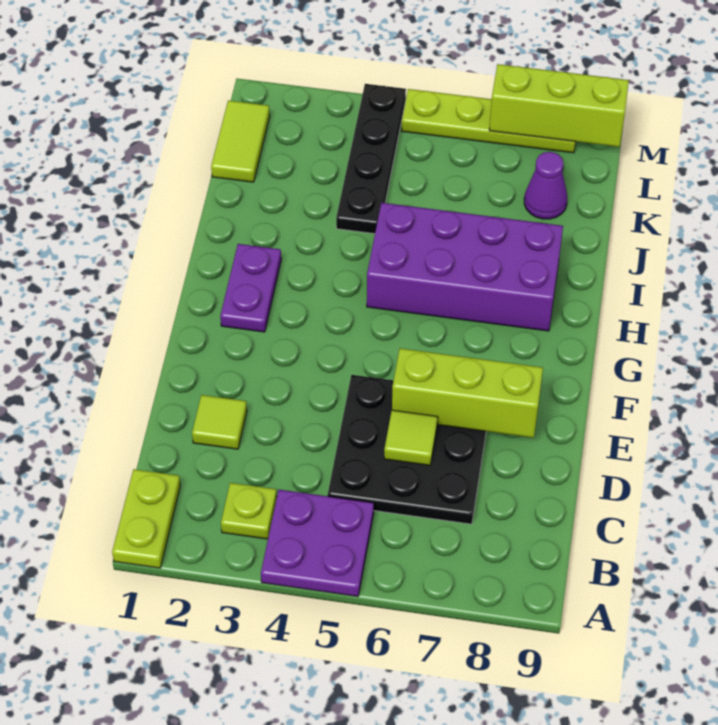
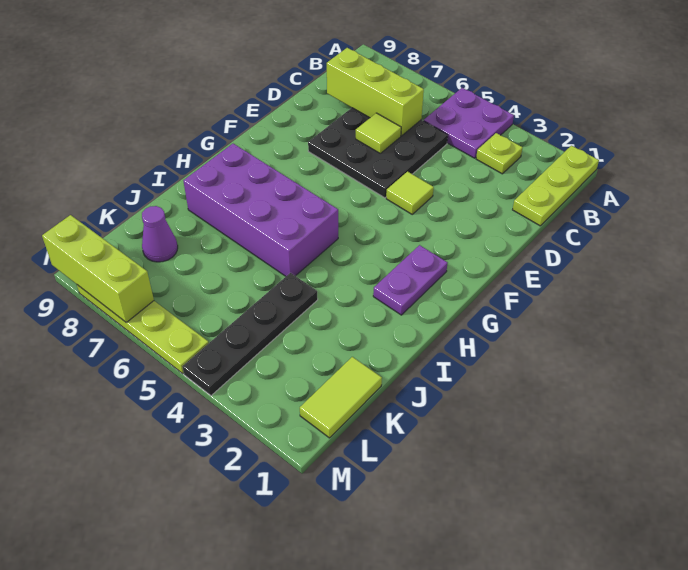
lime 1x2 plate [112,469,180,568] -> lime 1x3 plate [513,146,599,226]
lime 1x1 tile [192,395,247,449] -> lime 1x1 tile moved to [386,172,434,214]
lime 1x3 brick [392,348,543,438] -> lime 1x3 brick moved to [327,48,424,136]

